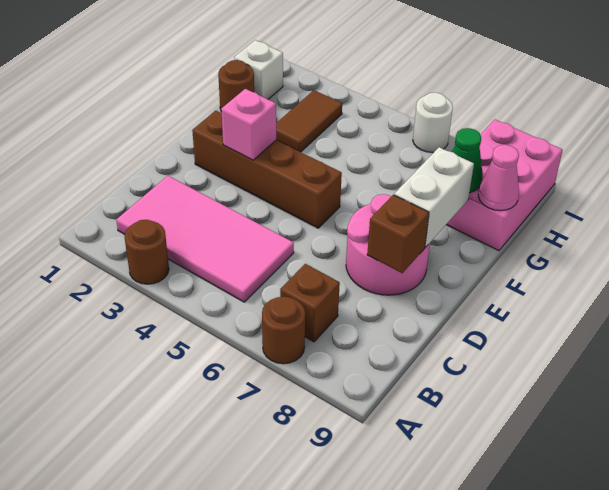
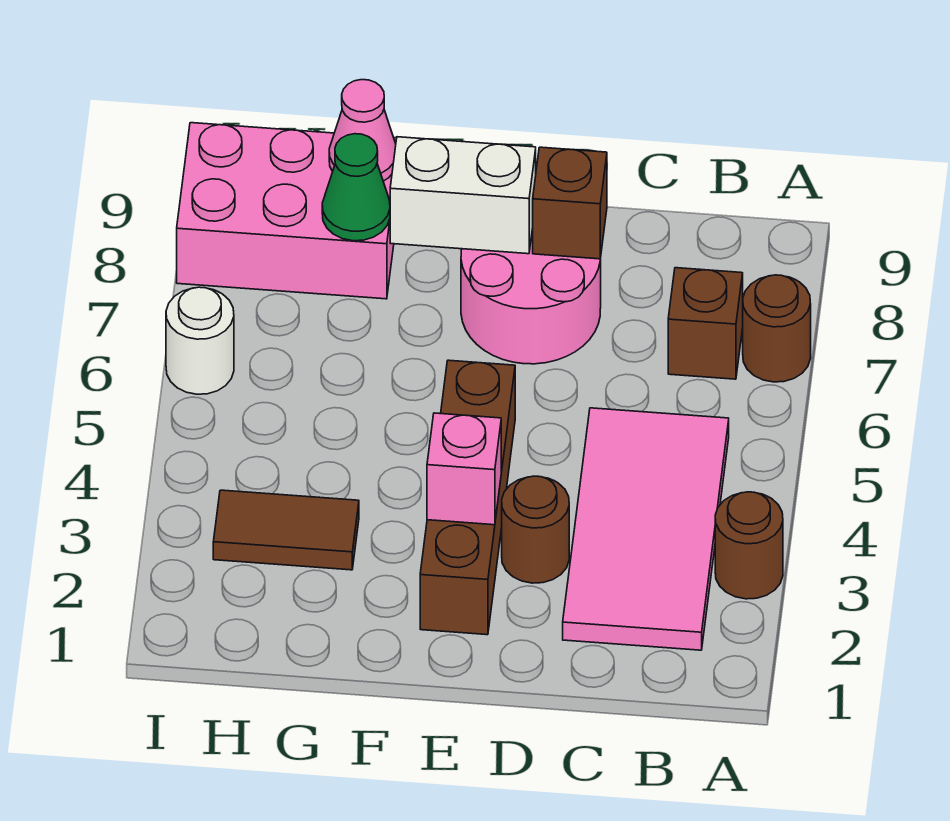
brown 1x1 round brick [218,60,254,112] -> brown 1x1 round brick moved to [502,476,569,583]
white 1x1 brick [234,40,283,99] -> none

